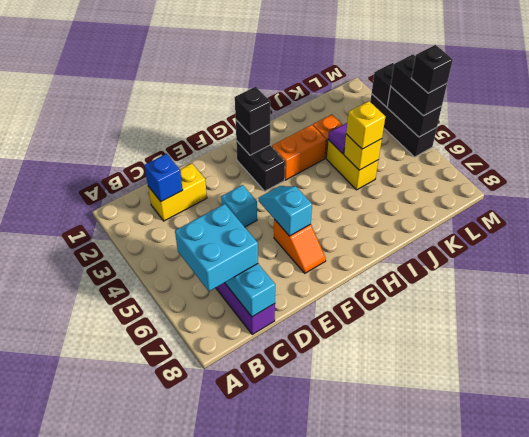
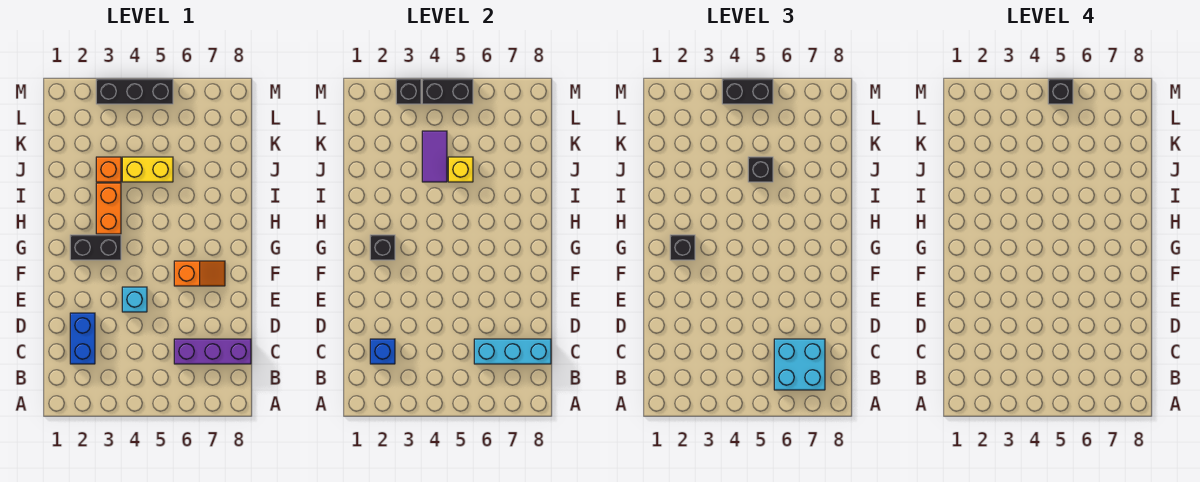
yellow 1x2 brick [148,163,207,221] -> blue 1x2 brick [70,313,95,364]
cyan 1x2 slope [259,186,312,236] -> none
yellow 1x1 brick [346,101,385,149] -> black 1x1 brick [748,157,773,182]

